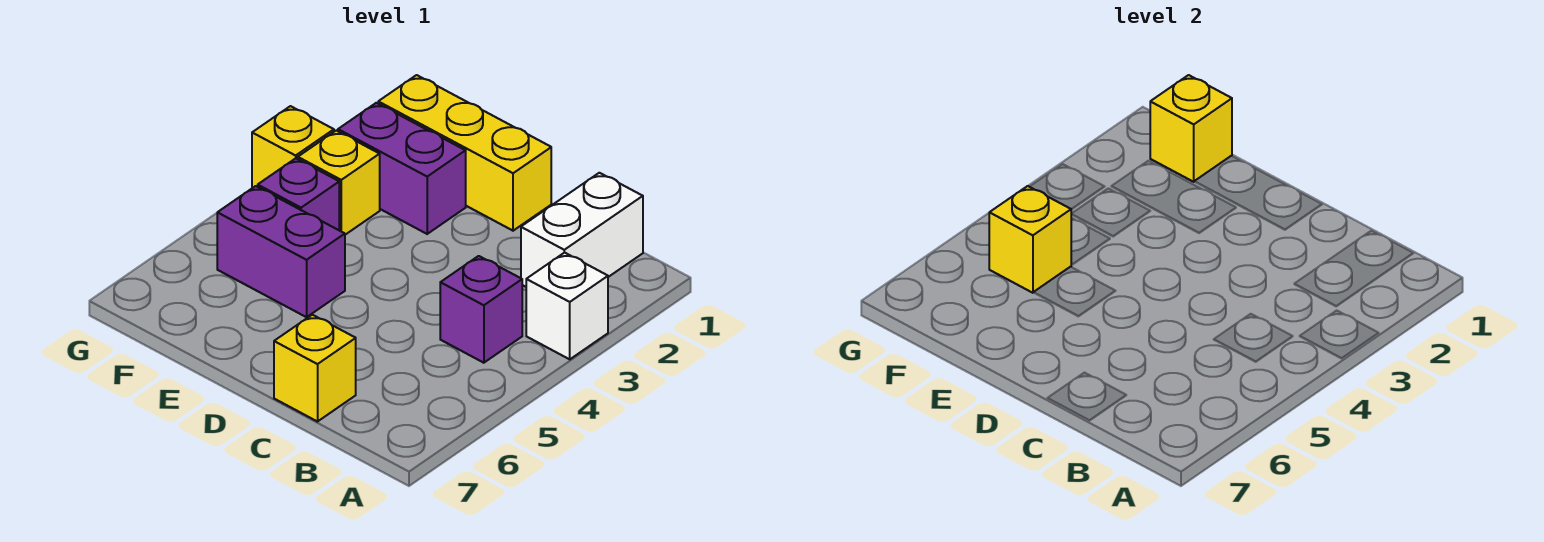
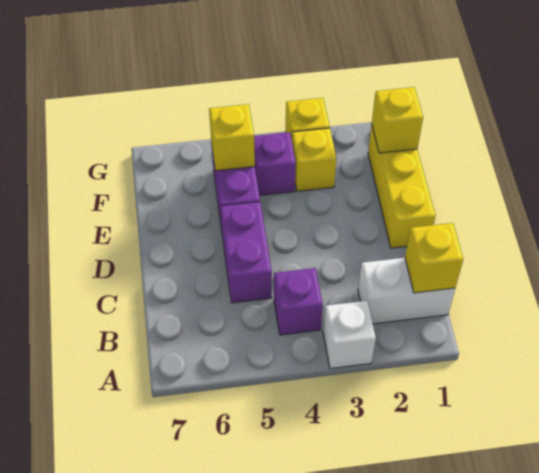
yellow 1x1 brick [274,315,356,422] -> yellow 1x1 brick moved to [405,223,463,293]
purple 1x2 brick [338,103,466,234] -> purple 1x2 brick moved to [220,202,272,303]

